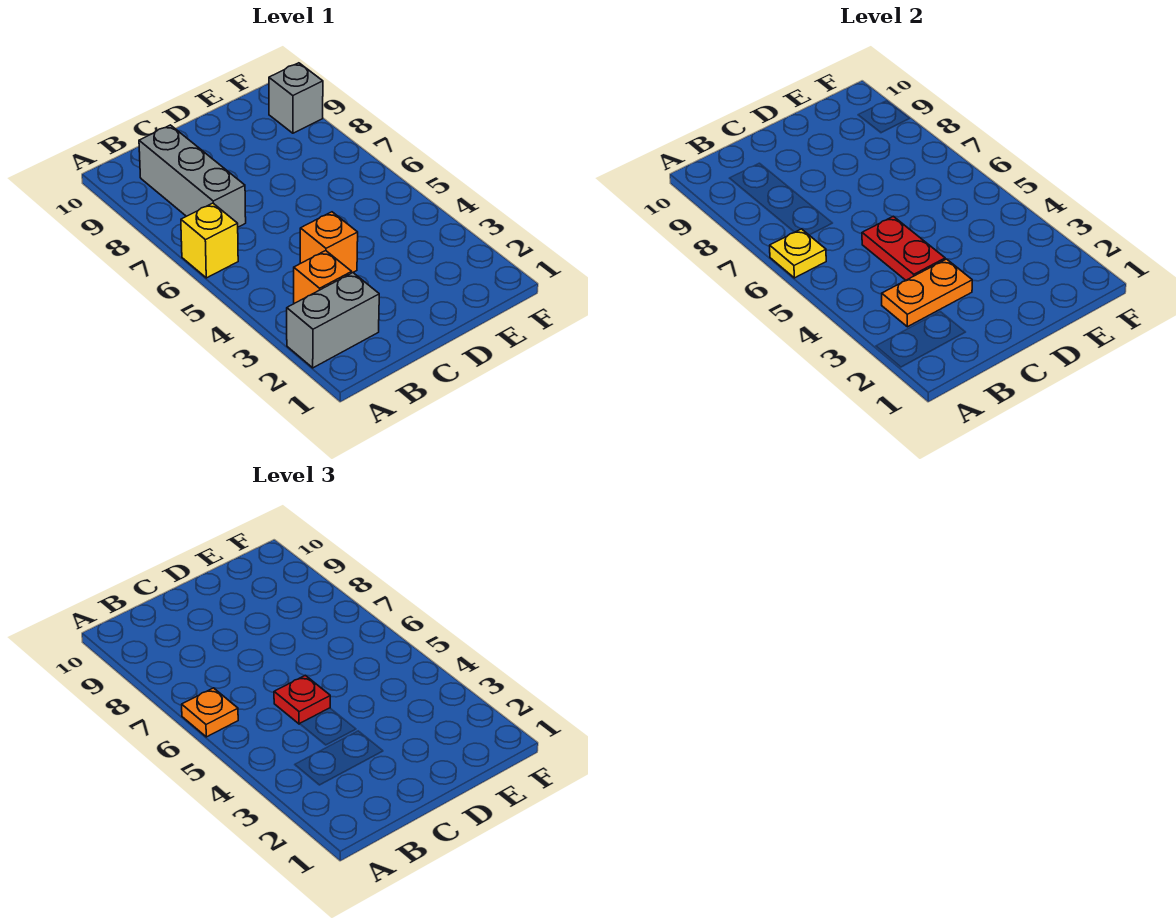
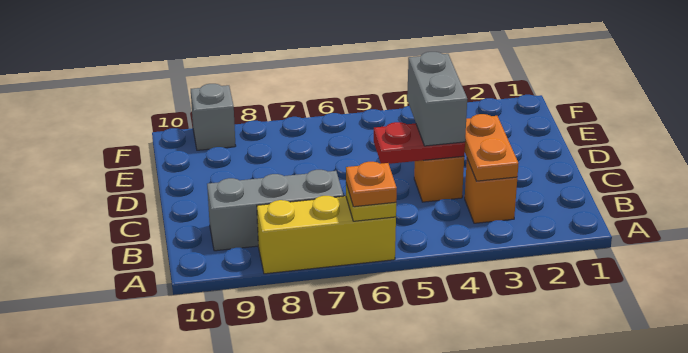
grey 1x2 brick [287,273,379,368] -> grey 1x2 brick moved to [407,52,467,146]
yellow 1x1 brick [181,203,238,278] -> yellow 1x3 brick [257,196,396,274]
red 1x1 plate [274,675,330,724] -> none

